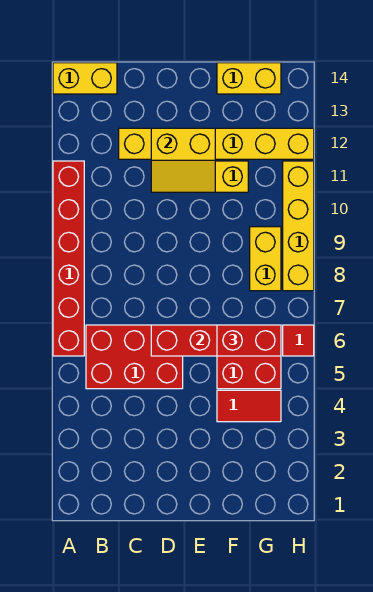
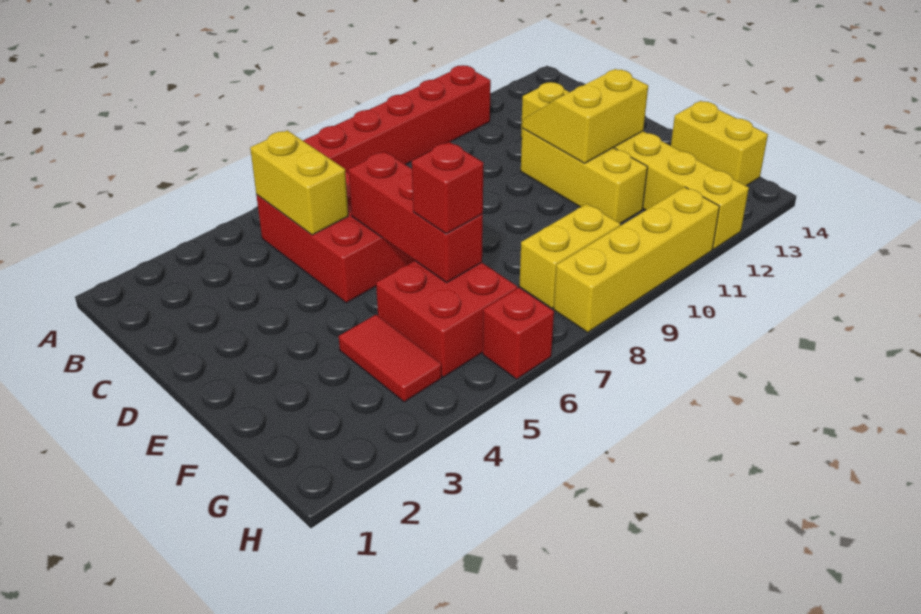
yellow 1x2 brick [53,63,117,94] -> yellow 1x2 brick moved to [250,130,348,235]
yellow 2x2 slope [151,128,215,192] -> yellow 2x2 slope turned to [522,69,648,163]
red 1x2 brick [217,325,281,356] -> red 1x1 brick [412,142,484,234]
red 1x1 tile [283,325,314,356] -> red 1x1 brick [483,288,554,379]

